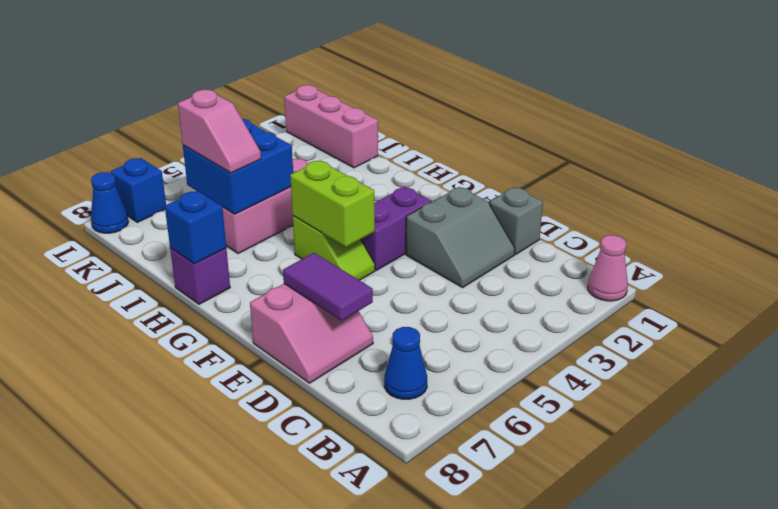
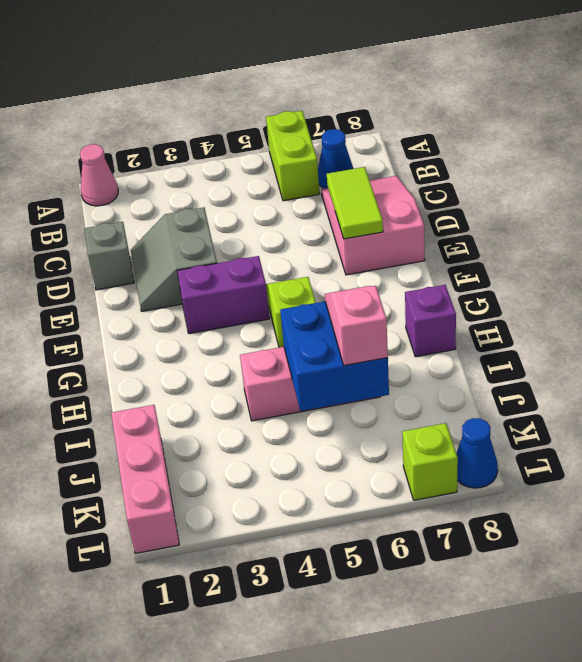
grey 2x2 slope [406,187,515,288] -> grey 2x2 slope turned to [131,207,217,311]
pink 2x2 slope [250,284,373,383] -> pink 2x3 slope [321,176,425,275]
purple 1x2 tile [283,253,373,321] -> lime 1x2 tile [327,167,383,239]
lime 1x2 brick [290,160,375,247] -> lime 1x2 brick moved to [266,111,320,201]
blue 1x1 brick [165,191,226,264] -> none
blue 1x1 brick [111,158,166,222] -> lime 1x1 brick [402,423,458,500]

